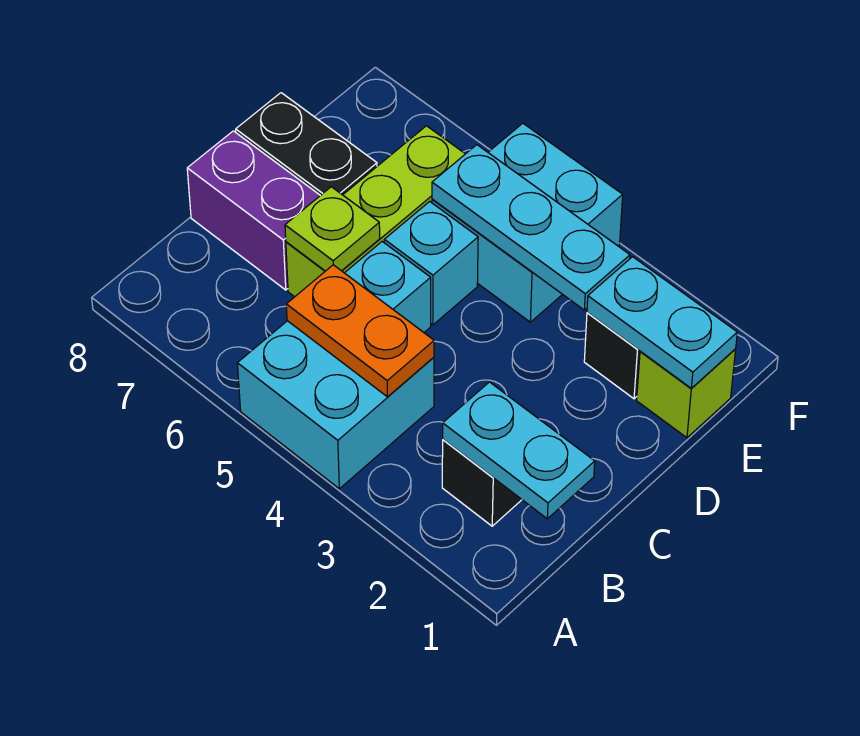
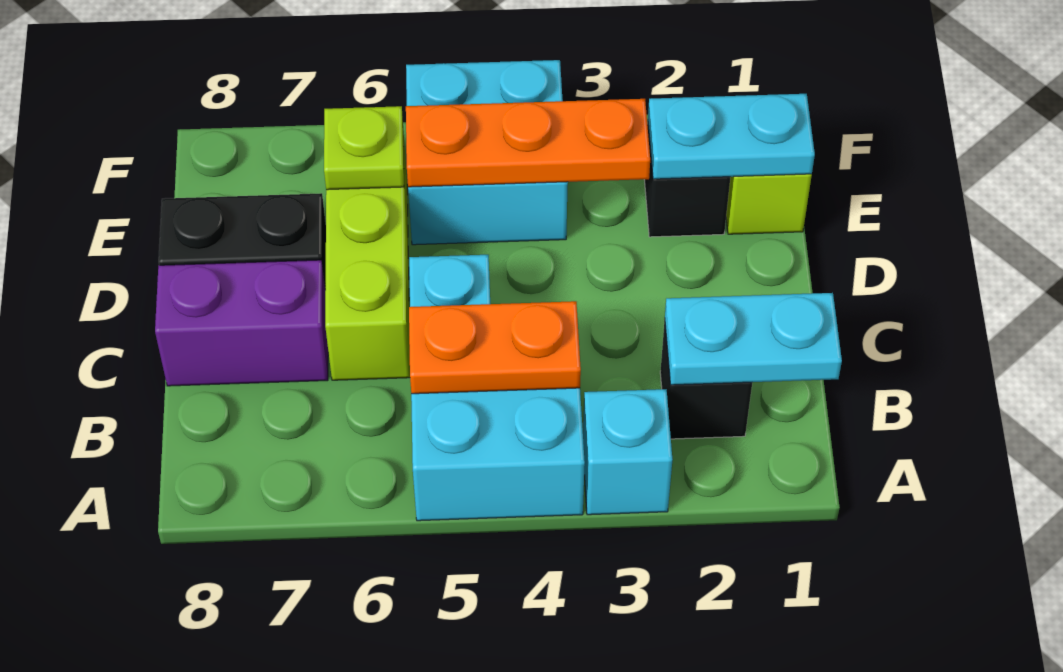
lime 1x1 plate [285,187,380,271] -> lime 1x1 plate moved to [324,106,404,190]
cyan 1x1 brick [384,201,478,325] -> cyan 1x1 brick moved to [583,389,672,515]
cyan 1x3 plate [432,145,630,310] -> orange 1x3 plate [406,99,650,187]

